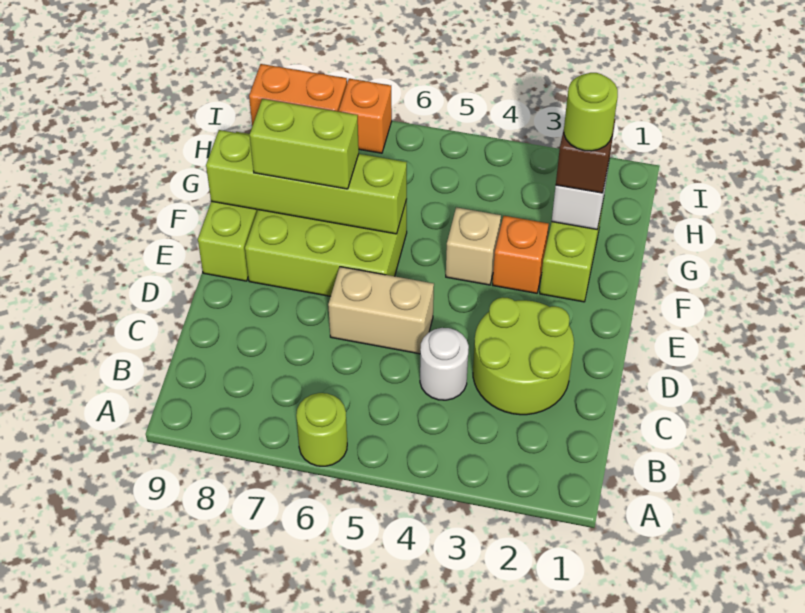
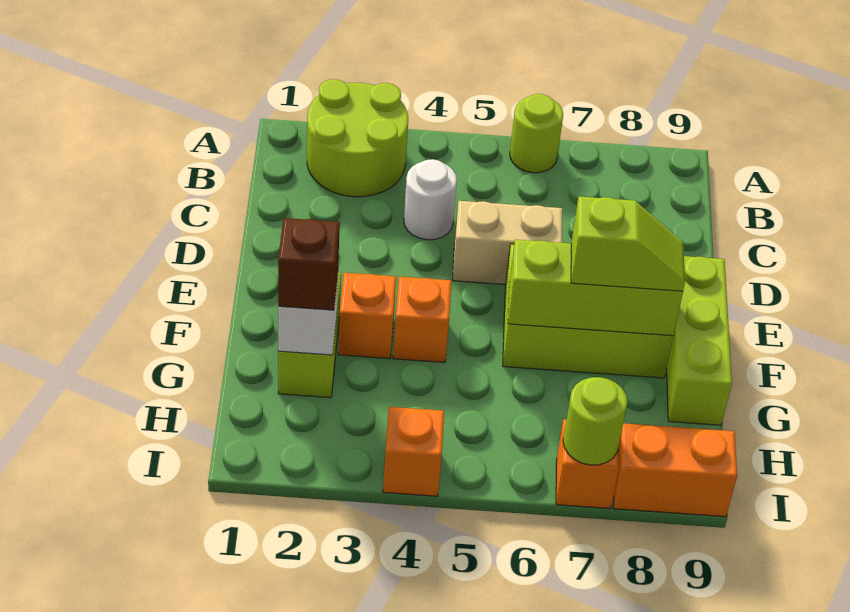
lime 2x2 round brick [473,297,574,415] -> lime 2x2 round brick moved to [307,79,408,197]
tan 1x1 brick [446,207,501,285] -> orange 1x1 brick [393,277,451,362]
lime 1x4 brick [206,130,407,234] -> lime 1x3 brick [508,239,683,336]
lime 1x2 brick [250,99,359,189] -> lime 1x2 slope [571,197,685,291]
lime 1x1 round brick [564,73,618,151] -> lime 1x1 round brick moved to [563,377,627,465]
none -> orange 1x1 brick [383,407,444,496]

